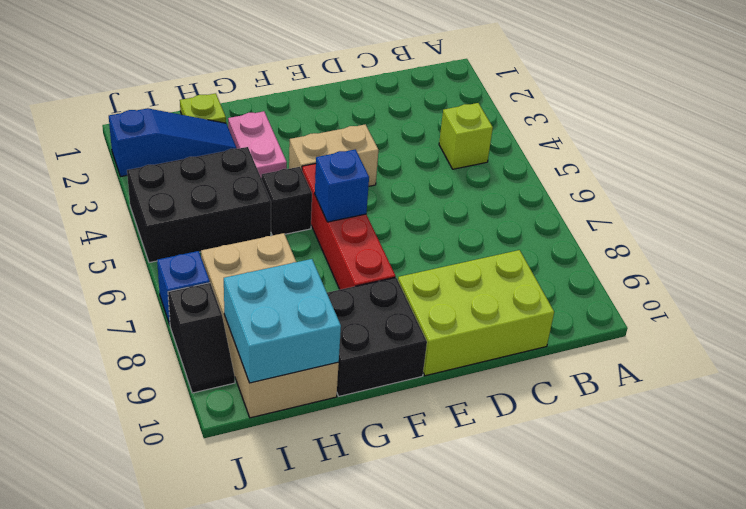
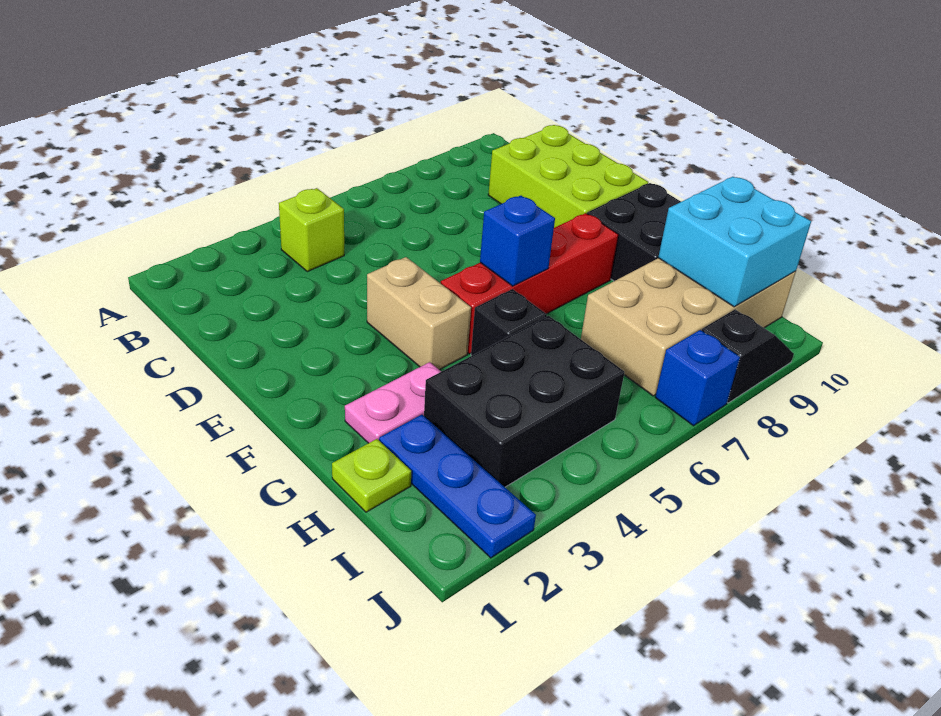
blue 1x3 slope [109,108,237,176] -> blue 1x3 plate [379,415,536,558]
black 2x3 brick [127,147,271,263] -> black 2x3 brick turned to [424,316,625,487]

